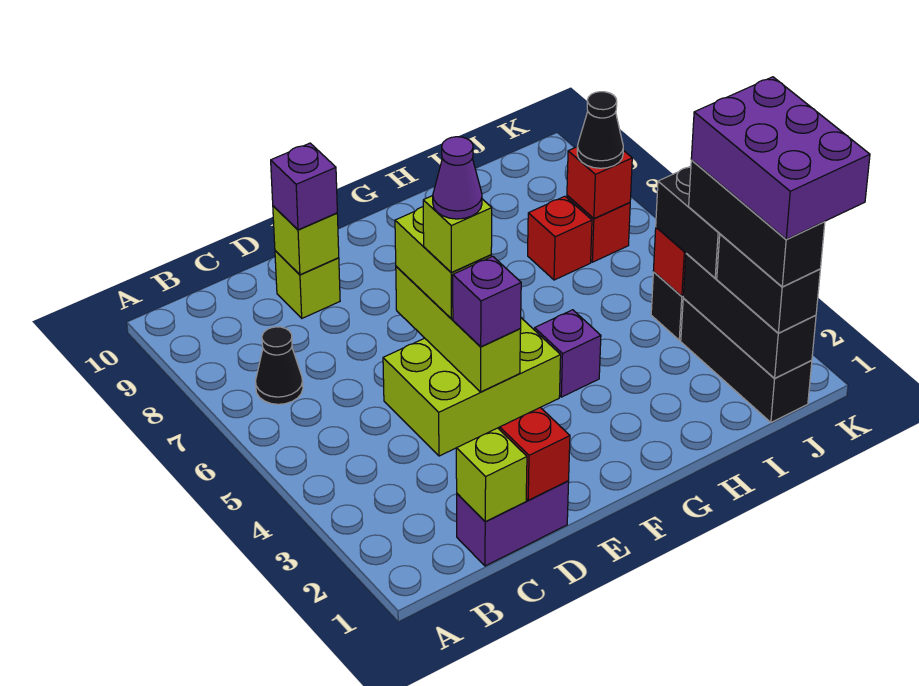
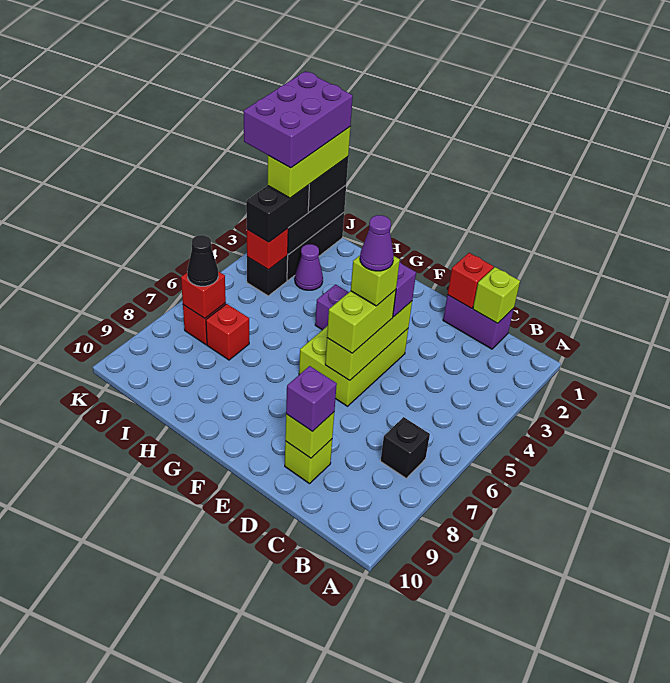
black 1x1 cone [256,327,303,404] -> black 1x1 brick [381,417,430,478]
lime 2x3 brick [383,318,561,456] -> lime 2x3 brick turned to [299,326,408,406]
none -> purple 1x1 cone [295,244,323,290]
black 1x3 brick [689,160,825,287] -> lime 1x3 brick [267,127,350,198]

